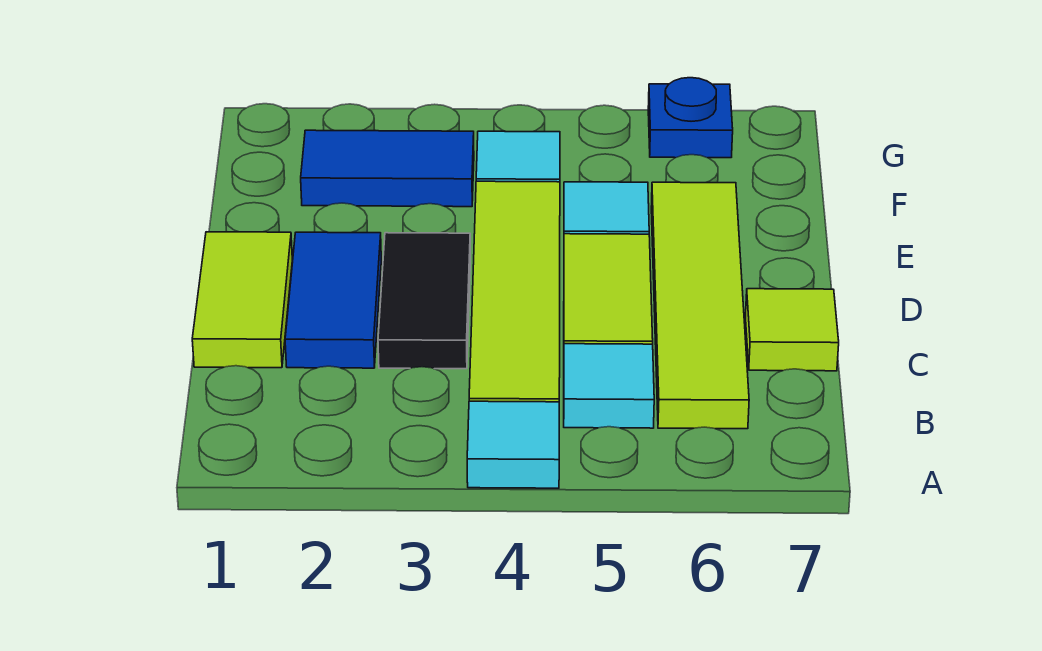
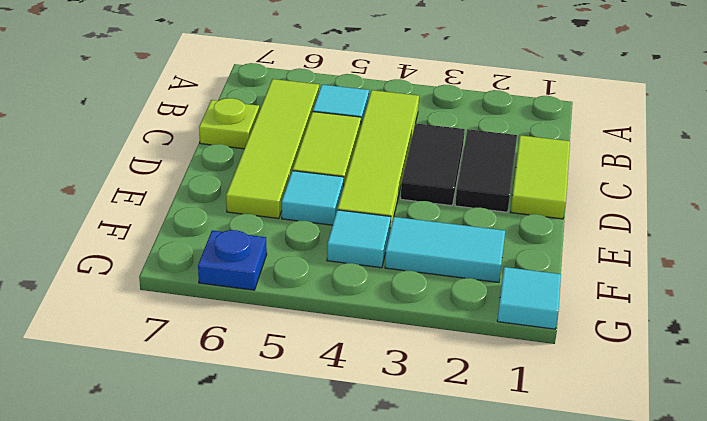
cyan 1x1 tile [467,401,559,488] -> cyan 1x1 tile moved to [497,267,561,329]
blue 1x2 tile [285,232,381,368] -> black 1x2 tile [455,129,517,212]
lime 1x1 tile [746,289,839,371] -> lime 1x1 plate [199,98,259,149]
blue 1x2 tile [301,130,474,207] -> cyan 1x2 tile [385,217,505,282]

